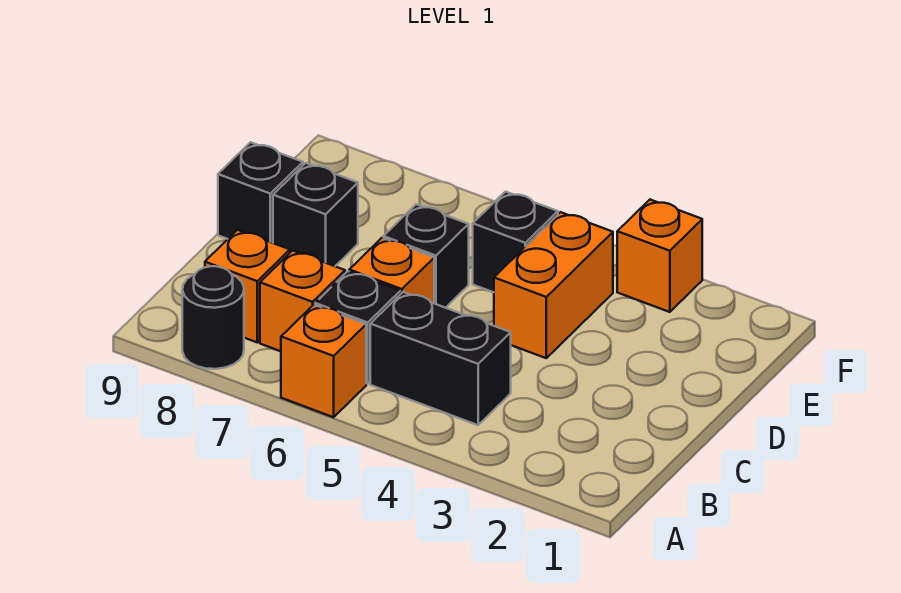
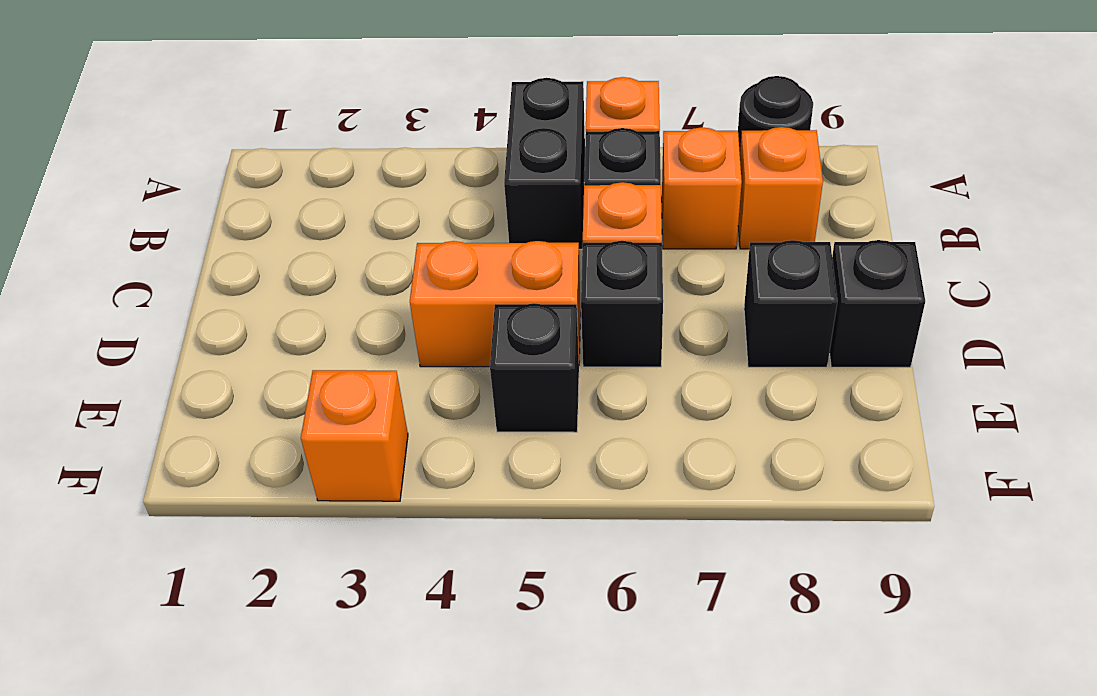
black 1x2 brick [370,292,511,425] -> black 1x2 brick turned to [504,78,585,249]
orange 1x2 brick [494,212,613,358] -> orange 1x2 brick turned to [410,241,581,367]

